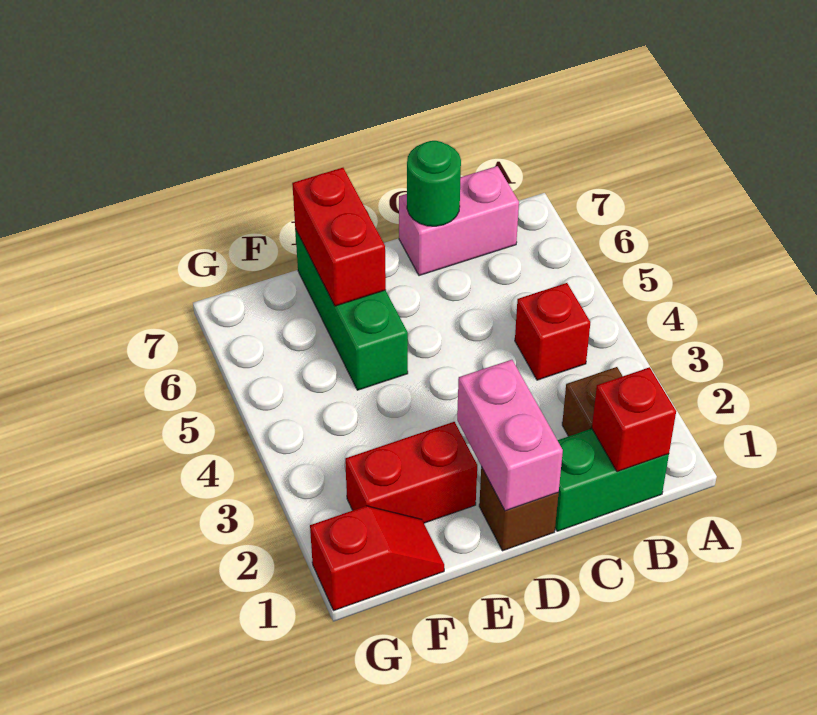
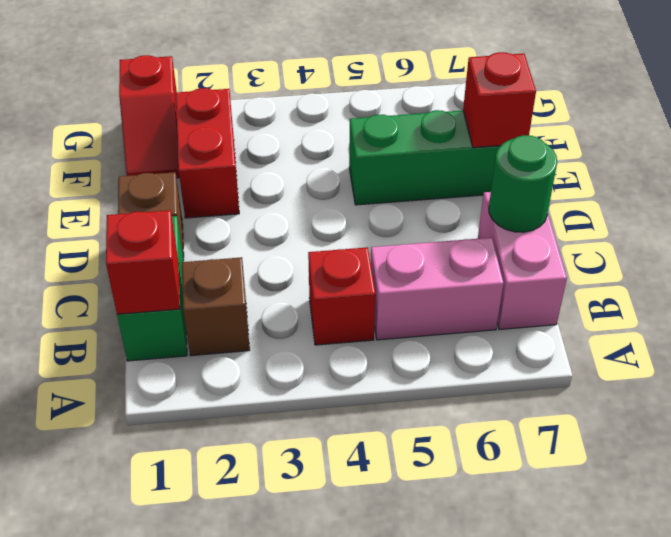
pink 1x2 brick [457,360,563,511] -> pink 1x2 brick moved to [371,238,504,340]
red 1x2 brick [292,168,386,306] -> red 1x1 brick [463,52,536,148]

